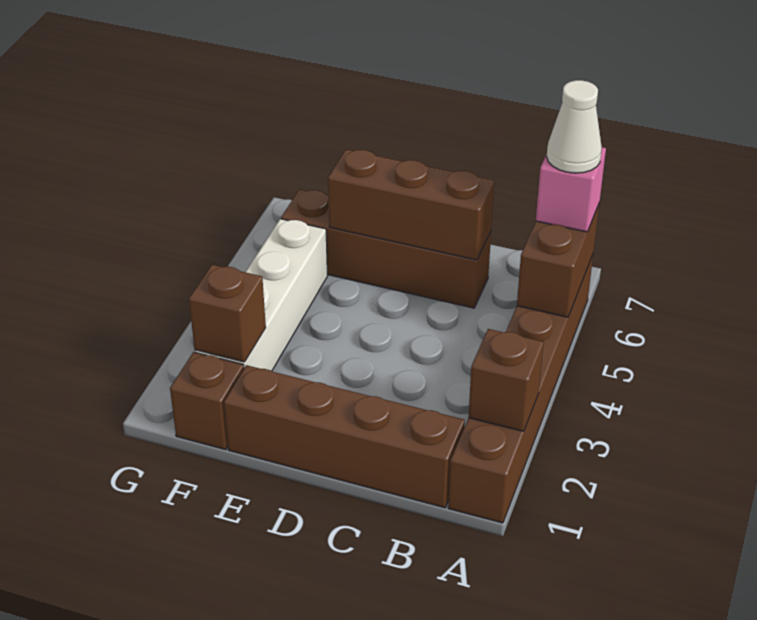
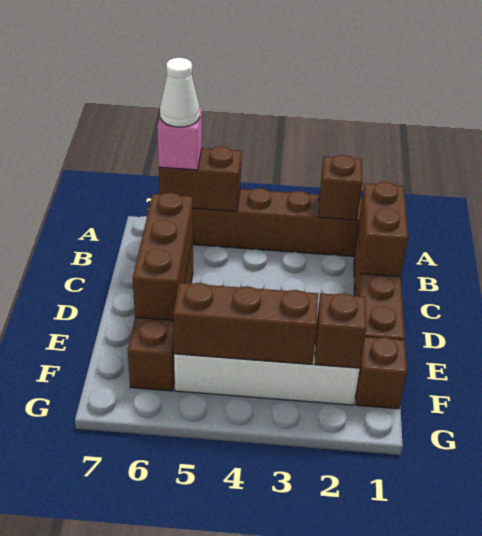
none -> brown 1x2 brick [359,182,408,277]
none -> brown 1x3 brick [173,283,318,365]

